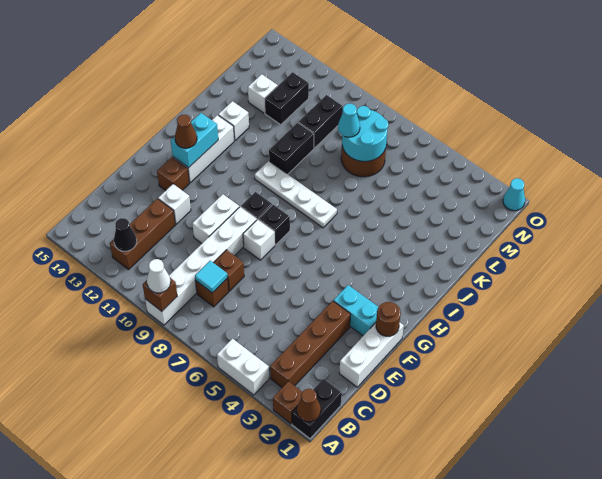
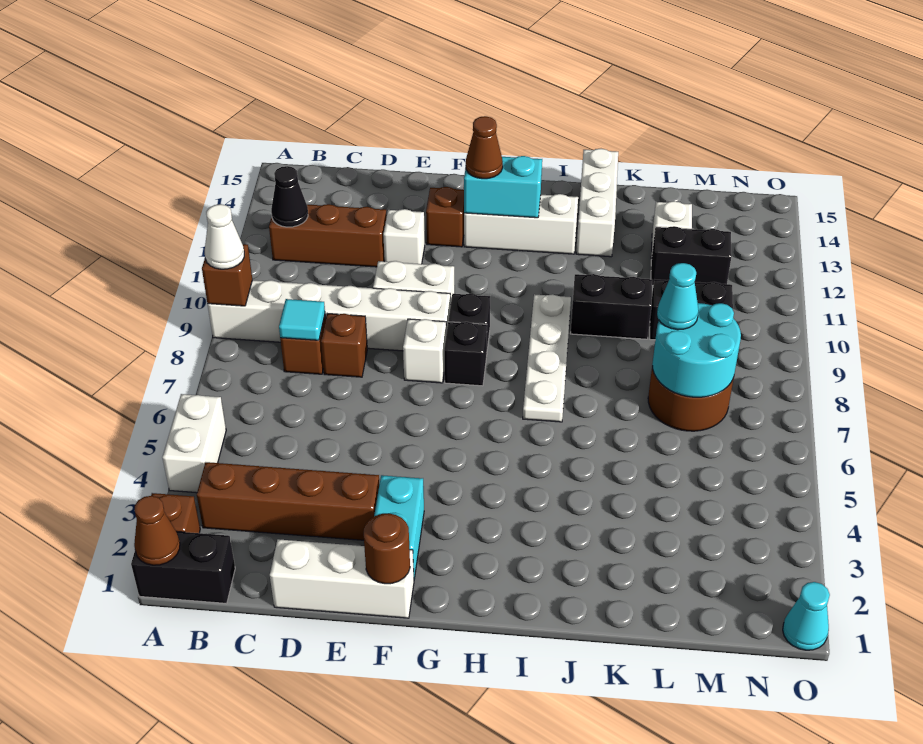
white 1x1 brick [218,101,249,140] -> white 1x3 brick [576,149,618,257]

